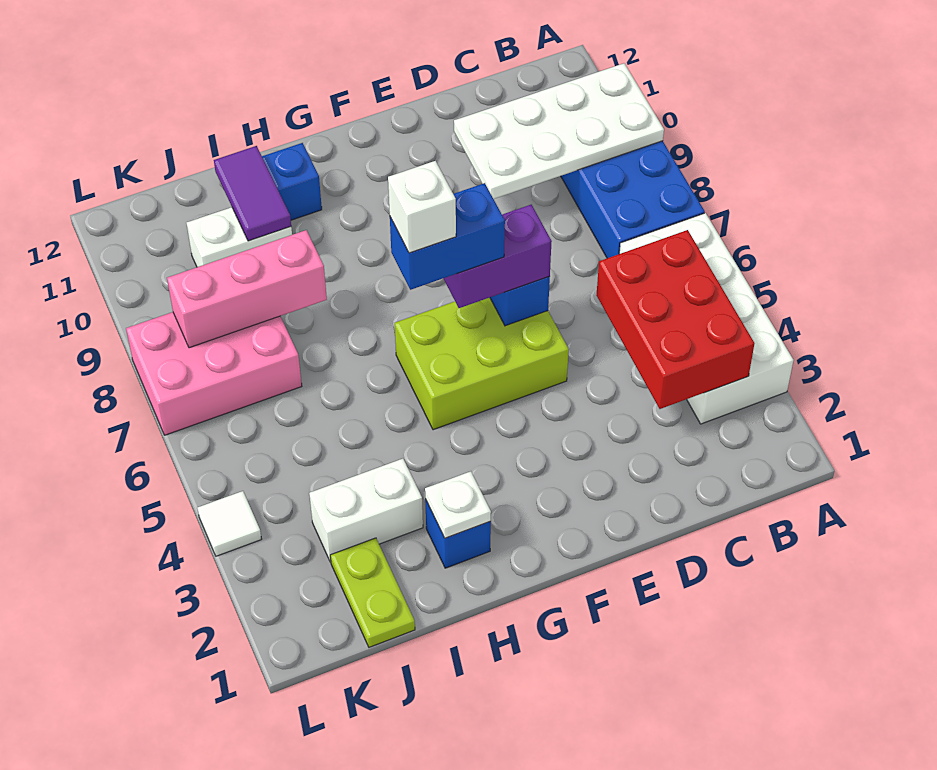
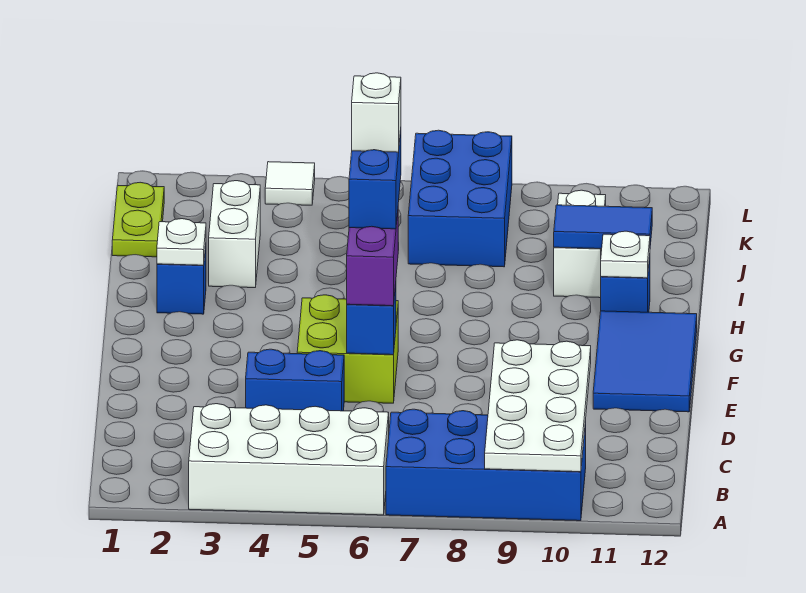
red 2x3 brick [596,230,755,409] -> none
none -> blue 1x2 brick [246,349,344,411]
lime 2x3 brick [395,298,569,430] -> lime 2x2 brick [297,295,398,403]
none -> blue 2x3 tile [593,311,697,412]
none -> white 1x1 plate [601,231,650,278]
pink 1x3 brick [167,230,327,348] -> none
purple 1x2 tile [214,146,291,241] -> blue 1x2 tile [554,205,652,249]
lime 1x2 plate [330,538,415,647] -> lime 1x2 plate turned to [112,182,164,257]
pink 2x3 brick [126,312,302,435] -> blue 2x3 brick [408,130,512,267]

